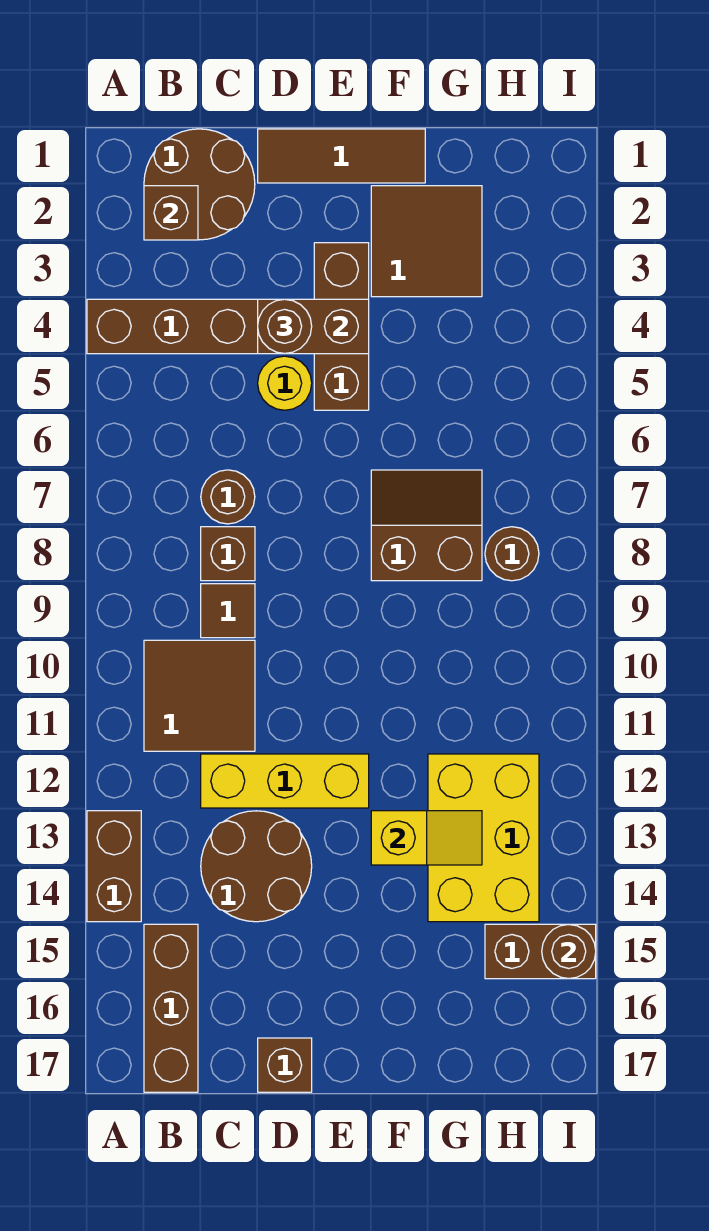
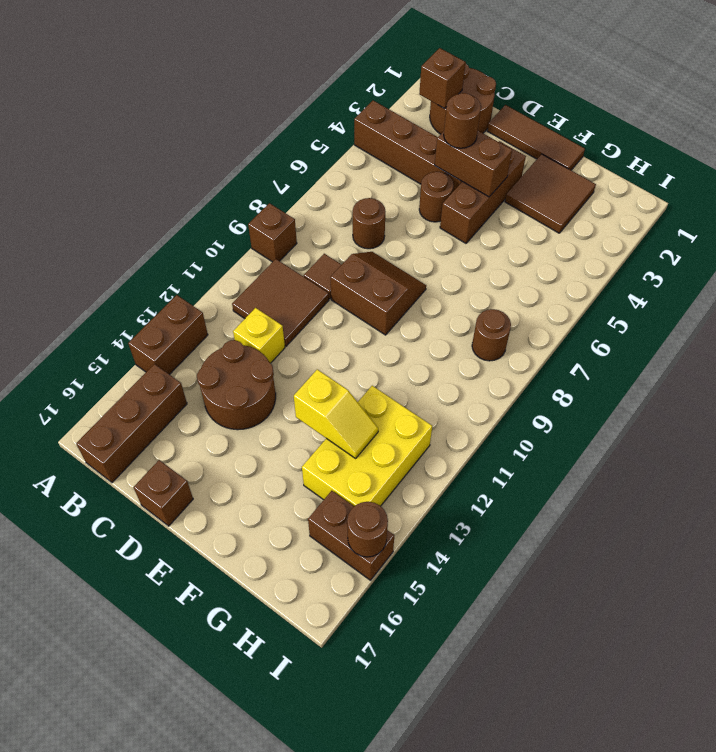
brown 1x1 brick [201,527,255,581] -> brown 1x1 brick moved to [248,203,297,262]
yellow 1x3 brick [201,754,369,808] -> yellow 1x1 brick [233,308,285,363]
yellow 1x1 round brick [258,356,312,410] -> brown 1x1 round brick [419,172,454,222]
brown 2x2 slope [371,470,482,581] -> brown 2x2 slope moved to [330,252,426,335]

